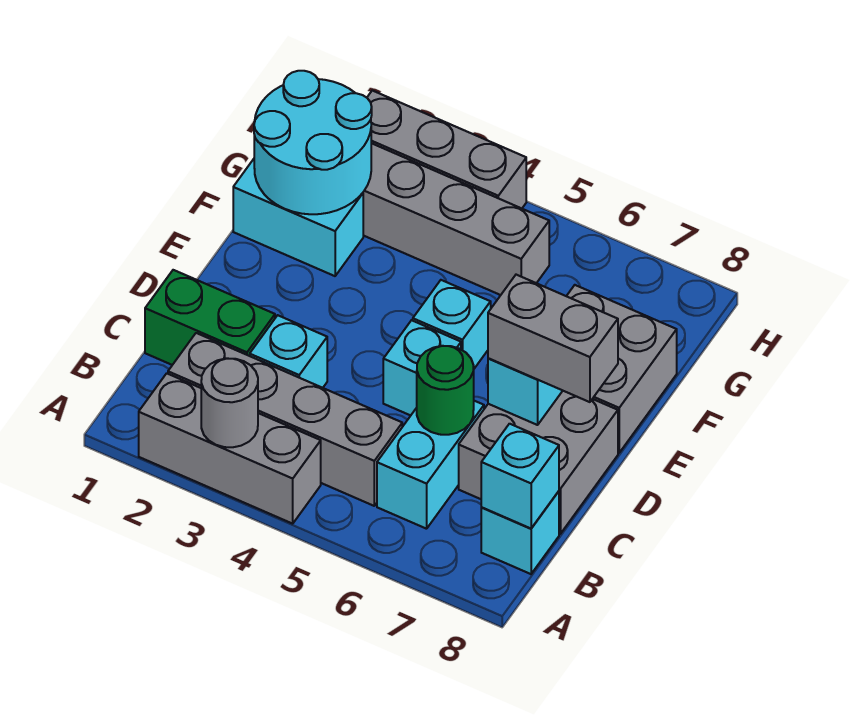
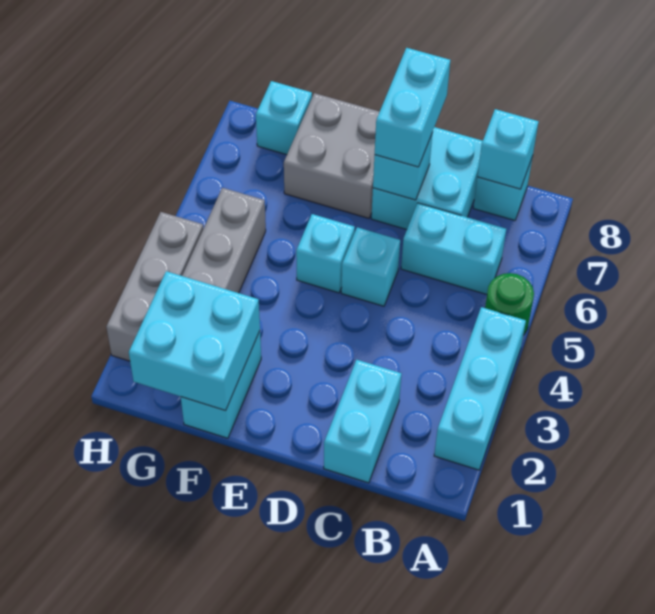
grey 1x3 brick [139,373,321,524] -> cyan 1x3 brick [434,307,526,470]
grey 1x1 round brick [201,358,258,447] -> none
grey 1x4 brick [168,333,402,506] -> none
green 1x2 brick [145,270,275,365] -> cyan 1x2 brick [324,360,402,483]
cyan 1x1 brick [250,315,327,388] -> cyan 1x1 brick moved to [256,81,312,155]
green 1x1 round brick [417,346,474,435] -> green 1x1 round brick moved to [485,273,534,335]
grey 2x2 brick [459,391,618,534] -> cyan 2x2 brick [371,127,483,229]
grey 1x2 brick [488,275,618,402] -> cyan 1x2 brick [375,48,450,167]
cyan 2x2 round brick [254,71,372,214] -> cyan 2x2 brick [129,271,260,411]

